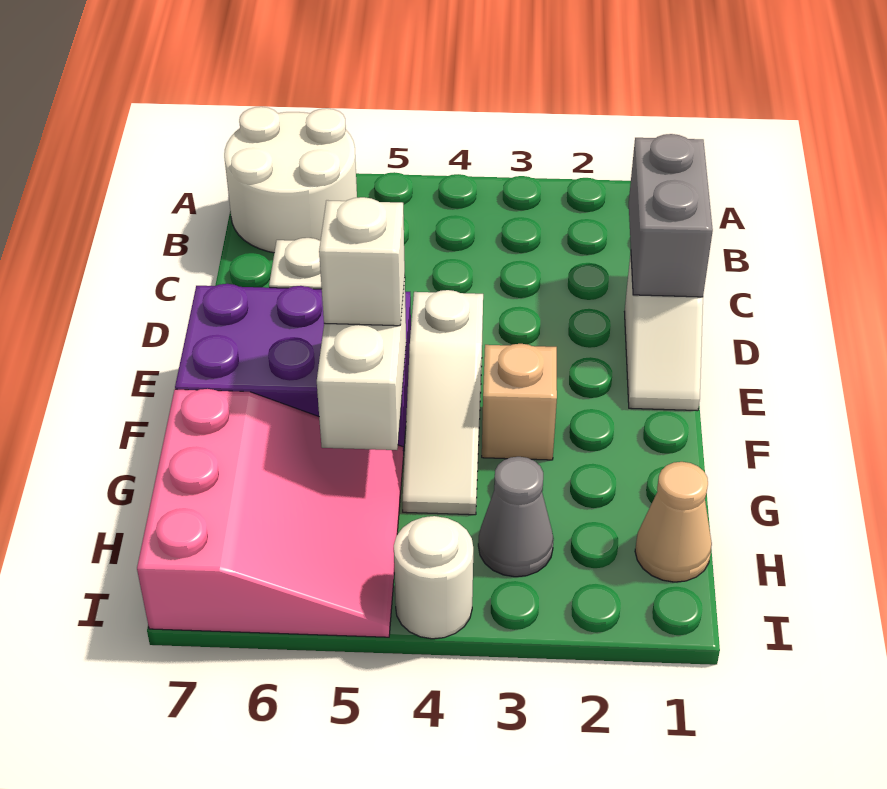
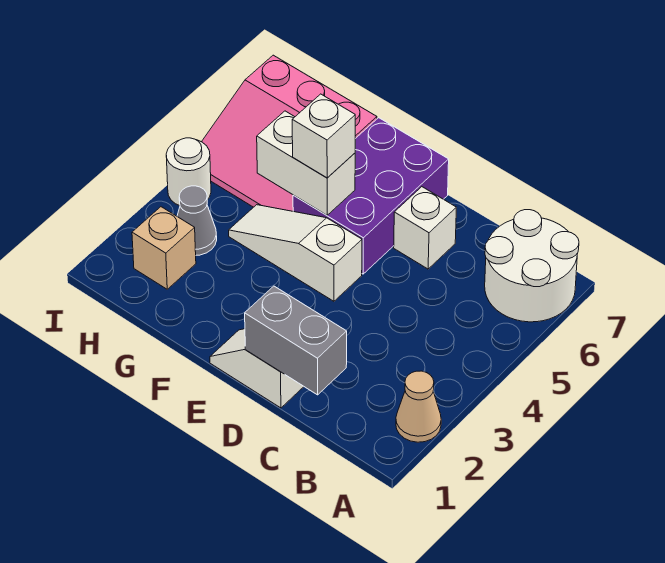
tan 1x1 brick [482,344,557,460] -> tan 1x1 brick moved to [132,207,196,289]
tan 1x1 cone [635,462,712,582] -> tan 1x1 cone moved to [396,371,441,442]

